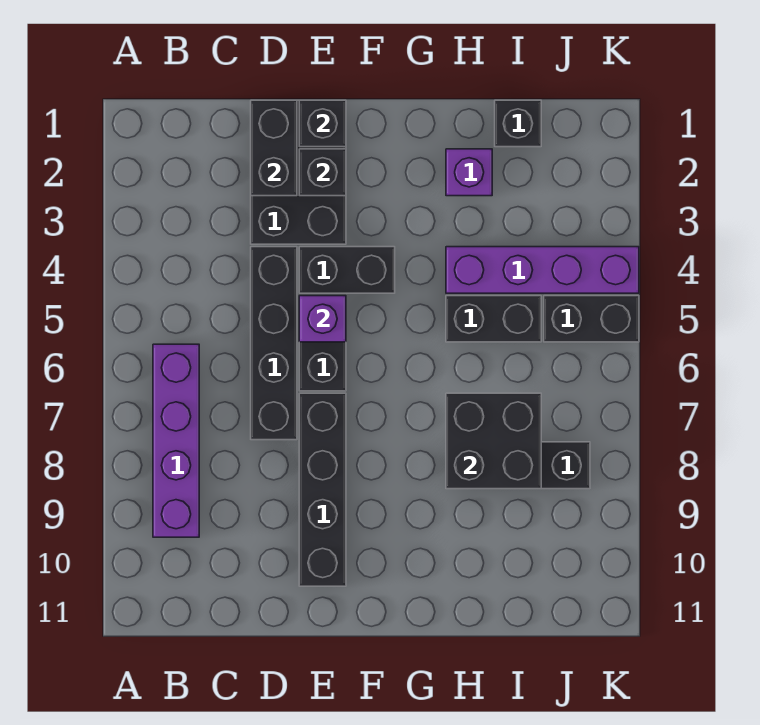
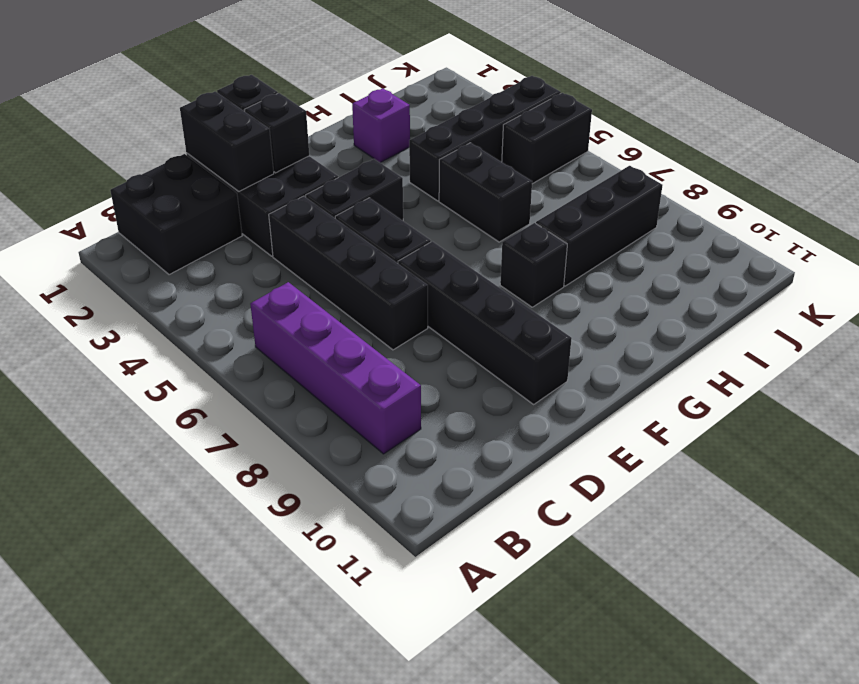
purple 1x1 brick [299,296,346,342] -> none
purple 1x4 brick [446,247,639,293] -> black 1x4 brick [409,76,561,201]
black 1x2 brick [446,296,541,342] -> black 1x2 brick turned to [439,143,532,242]
black 2x2 brick [446,393,541,489] -> black 2x2 brick moved to [110,154,242,275]
black 1x1 brick [495,100,541,147] -> black 1x1 brick moved to [500,223,567,307]

